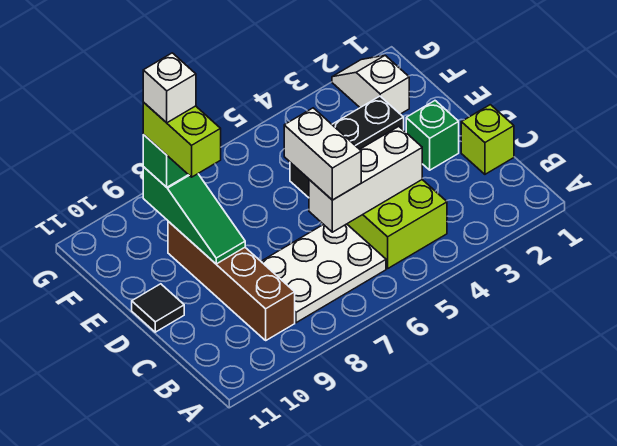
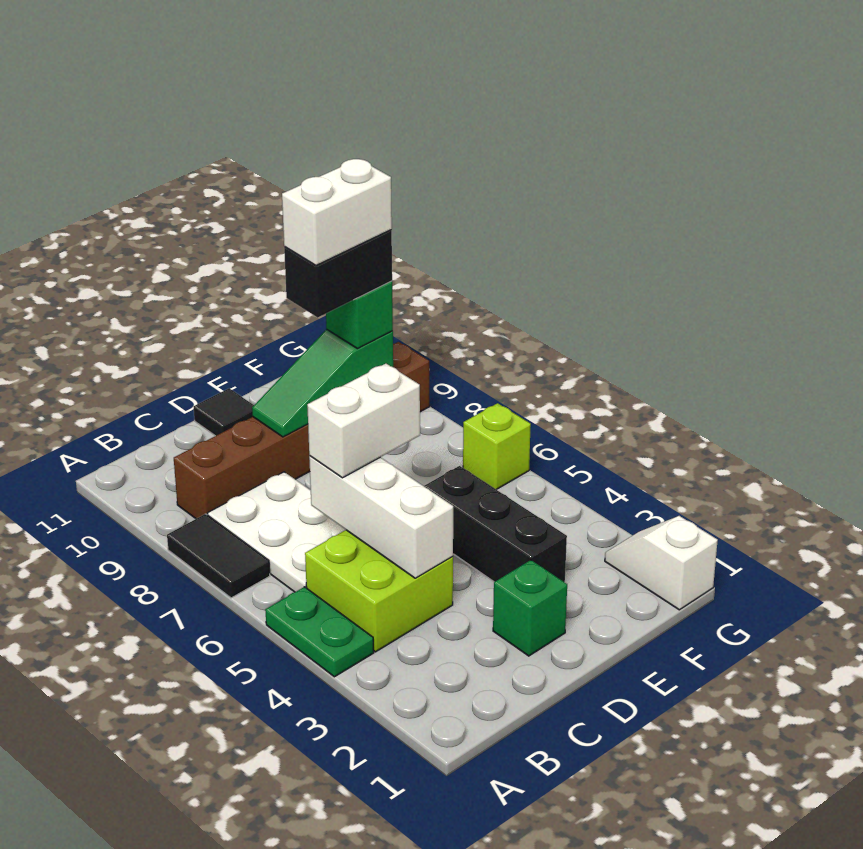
none -> green 1x2 plate [265,587,374,677]
none -> black 1x2 tile [167,514,270,598]
brown 1x4 brick [168,221,295,340] -> brown 1x6 brick [174,342,429,519]
lime 1x1 brick [461,105,514,174] -> lime 1x1 brick moved to [463,403,531,490]
lime 1x2 brick [143,102,221,177] -> black 1x2 brick [284,230,392,317]
white 1x2 slope [332,55,409,114] -> white 1x2 slope turned to [605,516,718,610]
white 1x1 brick [143,53,196,123] -> white 1x2 brick [282,159,392,265]

